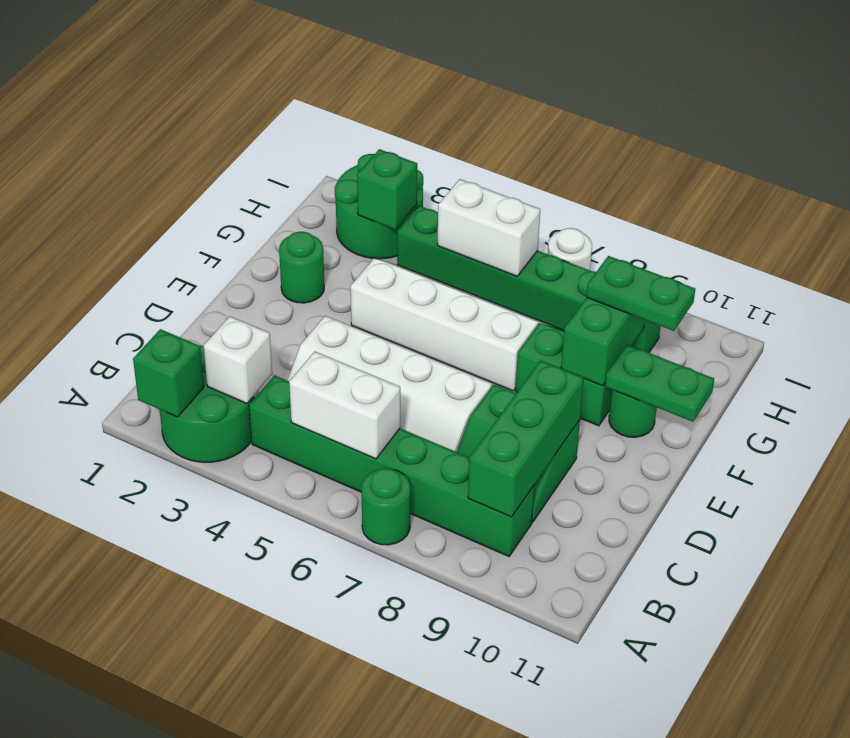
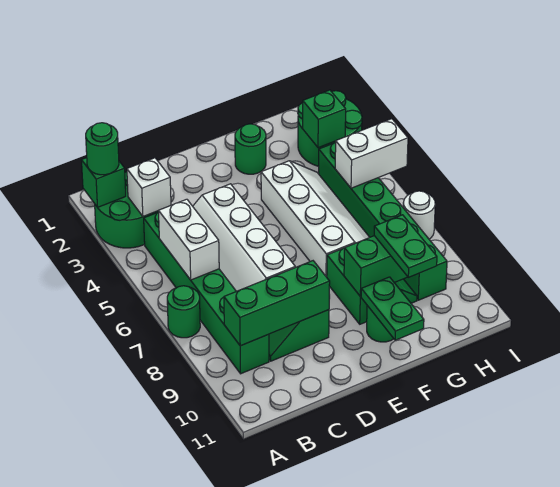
none -> green 1x1 round brick [86,123,119,175]
white 1x2 brick [437,179,540,276] -> white 1x2 brick turned to [335,119,408,188]

